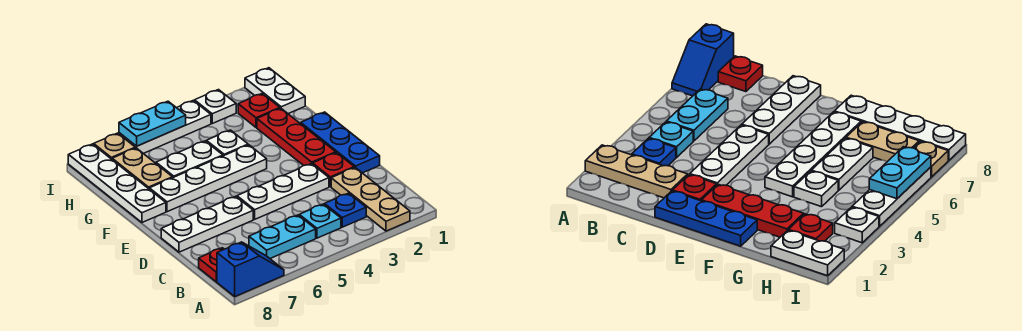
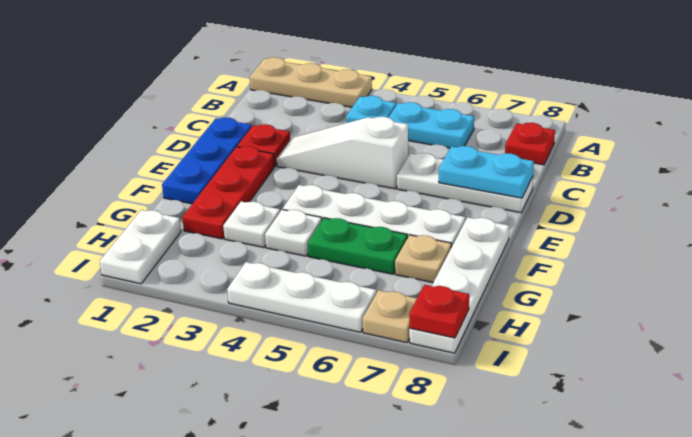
tan 1x3 plate [331,168,410,231] -> tan 1x3 plate turned to [250,57,372,107]
blue 1x2 slope [217,242,284,296] -> none
blue 1x1 plate [325,193,366,227] -> none
white 1x3 plate [237,164,329,219] -> white 1x3 slope [277,117,408,189]
white 1x2 plate [156,141,223,177] -> green 1x2 plate [308,218,407,274]
tan 1x2 plate [112,148,173,189] -> tan 1x1 plate [395,235,452,283]
red 1x1 plate [238,93,280,127] -> red 1x1 plate moved to [409,285,469,338]
white 1x1 plate [195,90,236,123] -> white 1x1 plate moved to [223,202,280,248]
cyan 1x2 plate [119,101,186,146] -> cyan 1x2 plate moved to [439,146,534,198]

